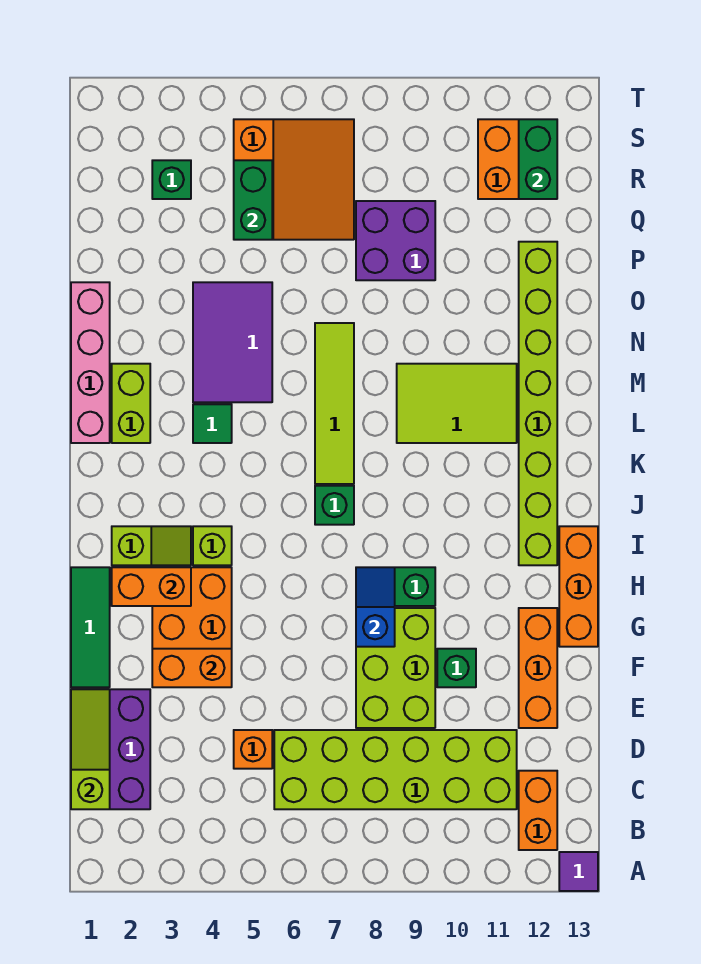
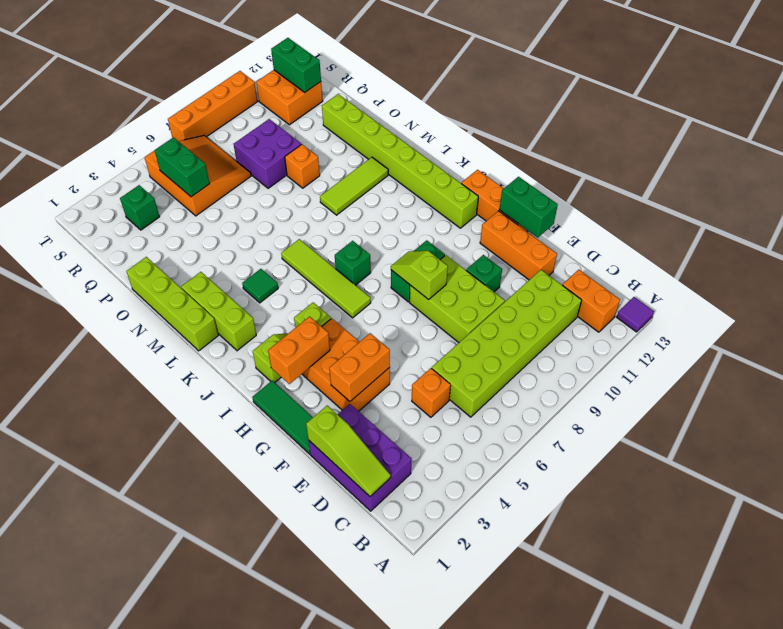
lime 1x3 slope [71,689,110,809] -> lime 1x3 slope turned to [306,406,391,496]
none -> green 1x2 brick [499,177,558,238]
blue 1x2 slope [356,567,395,647] -> lime 1x2 slope [391,251,448,300]
lime 1x4 tile [315,323,354,484] -> lime 1x4 tile moved to [281,239,371,318]
pink 1x4 brick [71,282,110,443] -> lime 1x4 brick [126,257,218,351]
lime 1x2 brick [112,364,150,443] -> lime 1x3 brick [181,272,256,351]
lime 2x3 tile [397,364,517,443] -> lime 1x3 tile [320,157,388,215]
purple 2x3 tile [193,282,272,402] -> none
none -> orange 1x1 brick [285,144,320,188]
none -> orange 1x4 brick [168,71,258,141]

